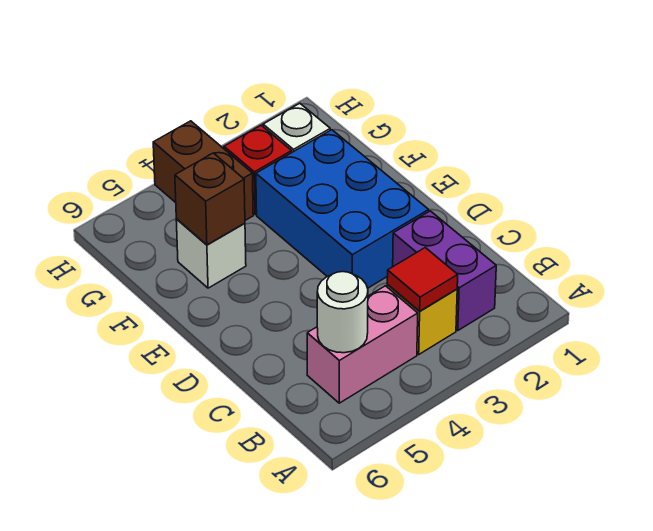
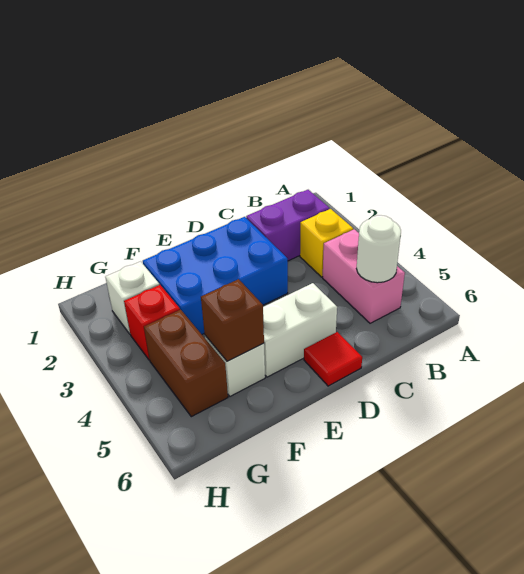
red 1x1 tile [387,248,458,311] -> red 1x1 tile moved to [304,332,362,386]
none -> white 1x2 brick [263,283,337,377]
brown 1x2 brick [153,121,253,220] -> brown 1x2 brick turned to [144,310,228,417]

